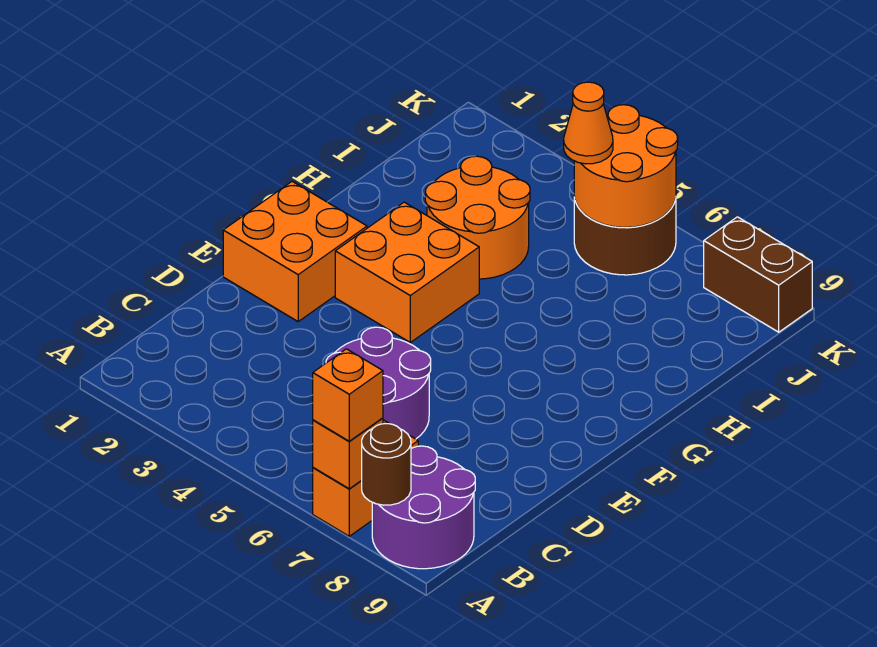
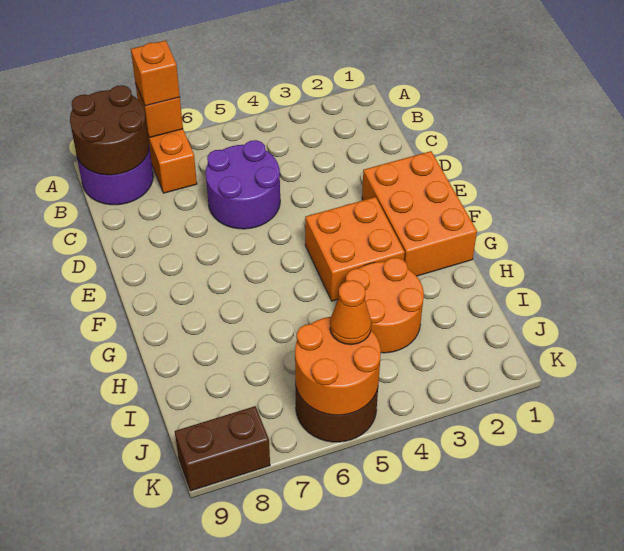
brown 1x1 round brick [362,424,411,505] -> brown 2x2 round brick [70,85,149,175]
orange 2x2 brick [223,181,367,321] -> orange 2x3 brick [362,151,477,276]

